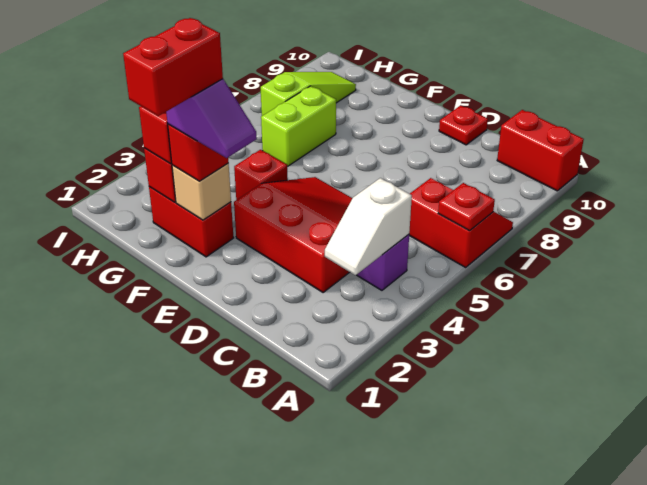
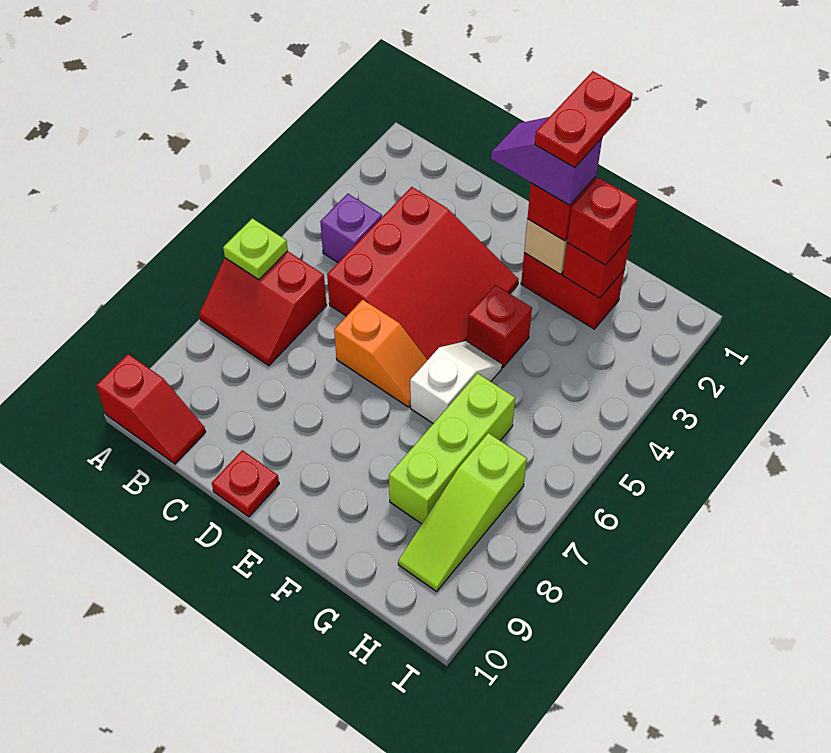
red 1x1 plate [438,183,495,231] -> lime 1x1 plate [223,218,288,280]
red 1x2 brick [497,110,584,191] -> red 1x2 slope [96,354,206,464]
white 1x2 slope [325,178,412,275] -> white 1x2 slope moved to [410,341,502,424]
red 3x3 slope [234,177,353,293] -> red 3x3 slope turned to [327,187,518,360]
none -> orange 1x2 slope [334,299,427,407]
red 1x2 brick [123,18,223,116] -> red 1x2 plate [535,71,633,168]
lime 1x2 brick [261,86,336,166] -> lime 1x3 brick [389,373,515,524]

